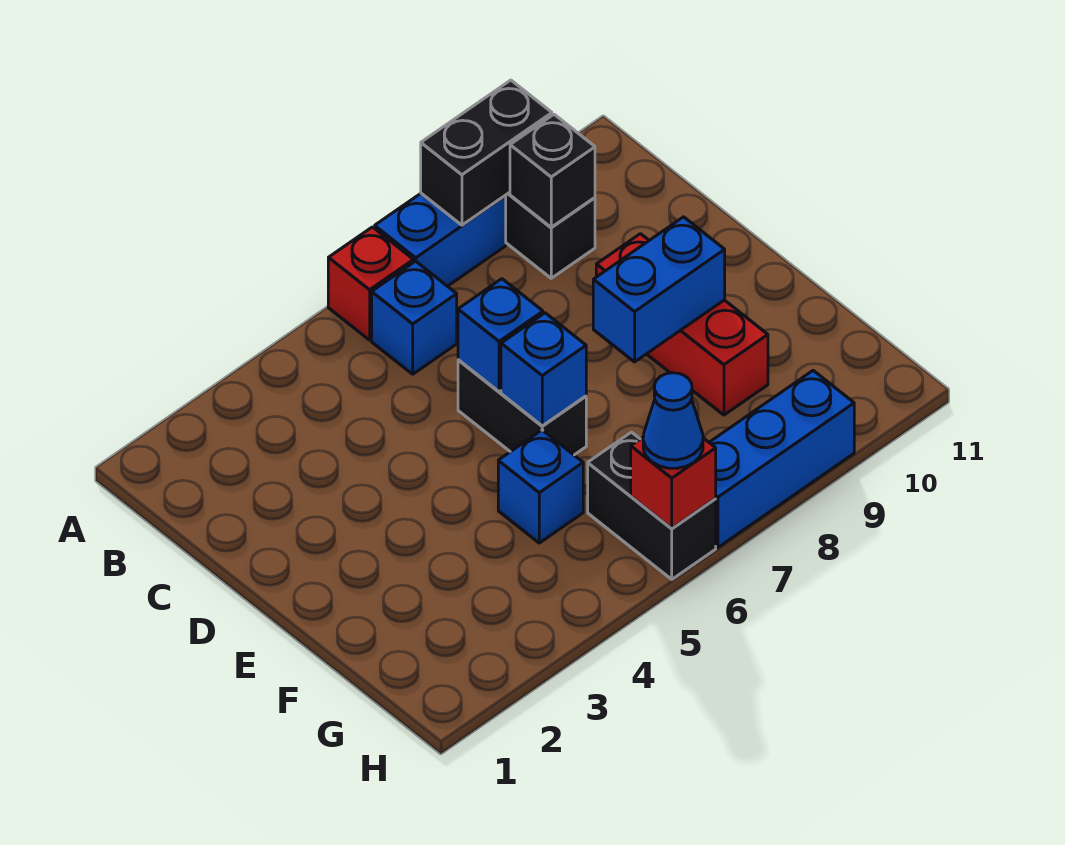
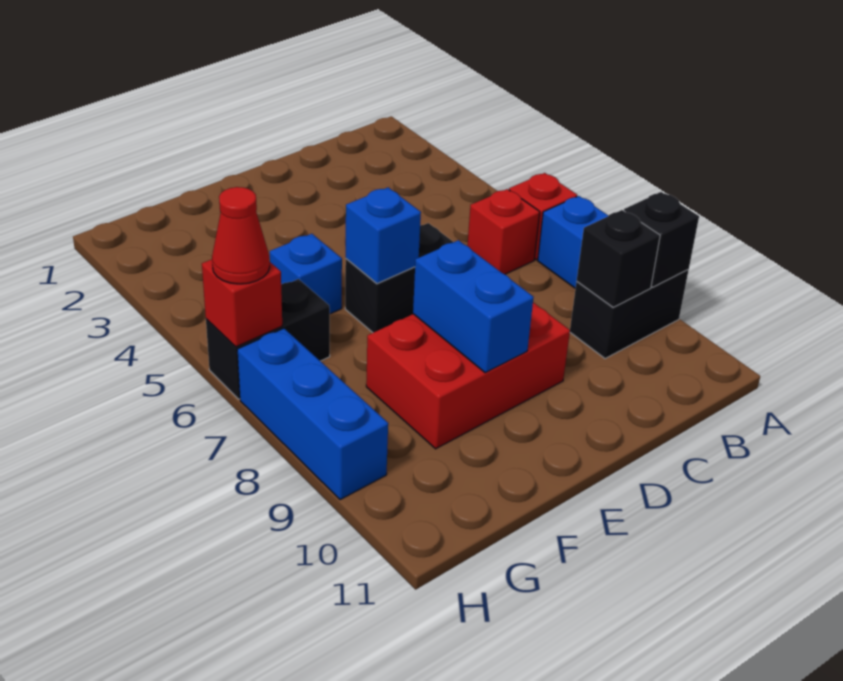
black 1x2 brick [421,80,552,225] -> black 1x1 brick [624,192,699,287]
blue 1x1 brick [372,261,457,374] -> red 1x1 brick [467,189,540,274]
blue 1x1 brick [458,279,543,392] -> none
red 1x3 brick [596,234,768,415] -> red 2x3 brick [366,302,570,449]
blue 1x1 cone [643,373,703,468] -> red 1x1 cone [212,187,270,284]

